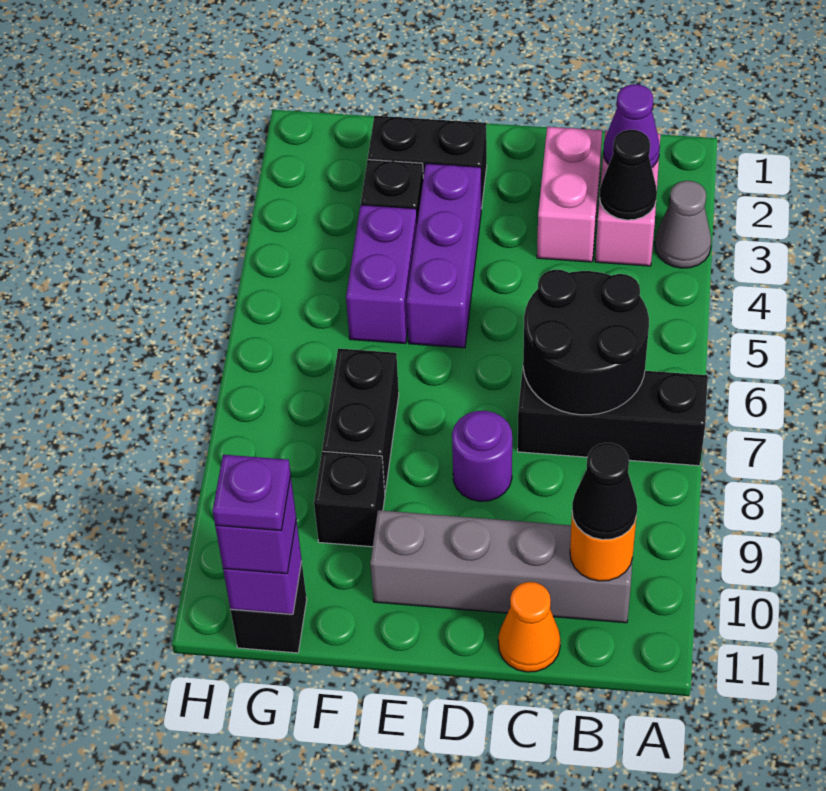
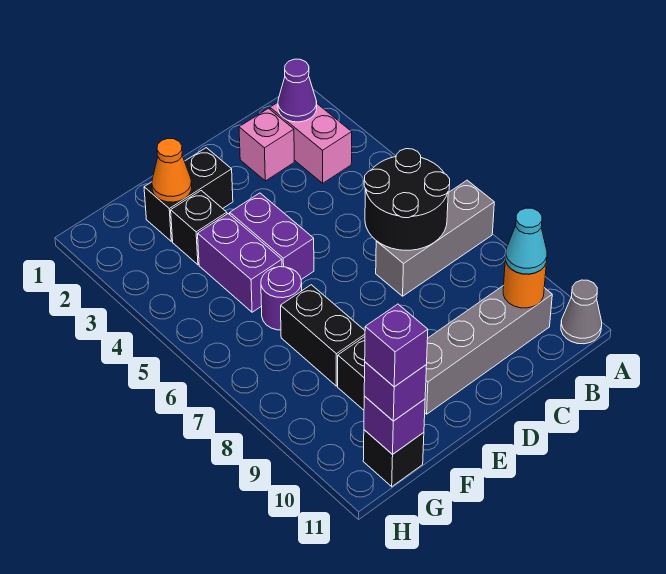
grey 1x1 cone [655,181,711,268] -> grey 1x1 cone moved to [561,280,602,344]
black 1x3 brick [518,368,708,466] -> grey 1x3 brick [376,180,494,296]
black 1x1 cone [600,130,657,220] -> none
black 1x1 cone [572,443,637,540] -> cyan 1x1 cone [505,208,547,274]
pink 1x2 brick [537,127,602,262] -> pink 1x1 brick [239,108,294,181]
orange 1x1 cone [498,582,560,672] -> orange 1x1 cone moved to [152,139,192,202]
purple 1x1 round brick [452,411,512,501] -> purple 1x1 round brick moved to [261,267,302,330]
purple 1x3 brick [407,163,481,348] -> purple 1x2 brick [230,193,314,280]
purple 1x1 plate [213,455,291,531] -> purple 1x1 brick [365,304,428,387]

